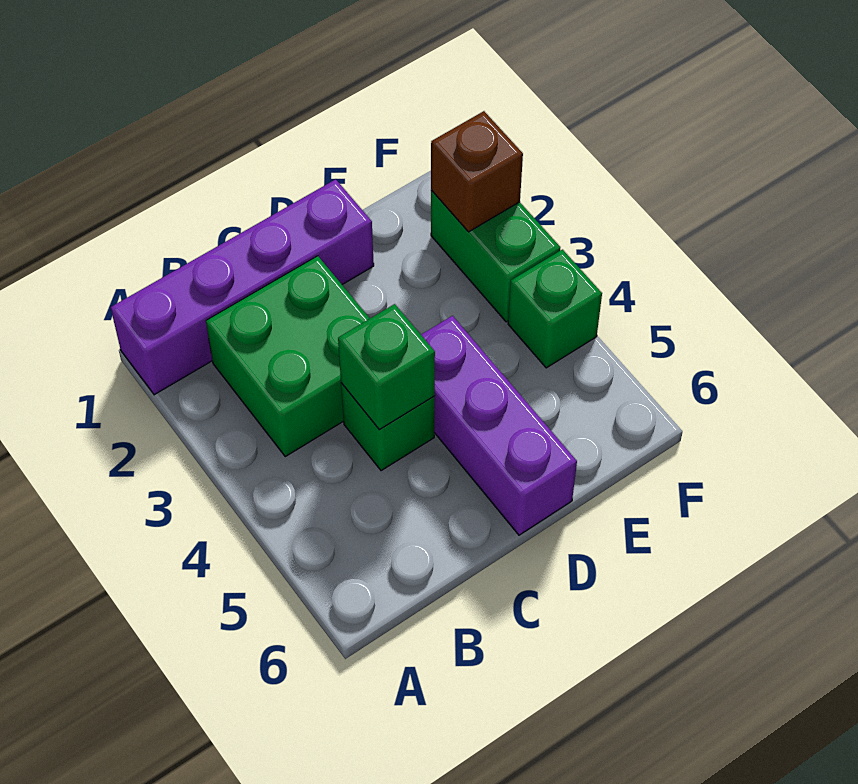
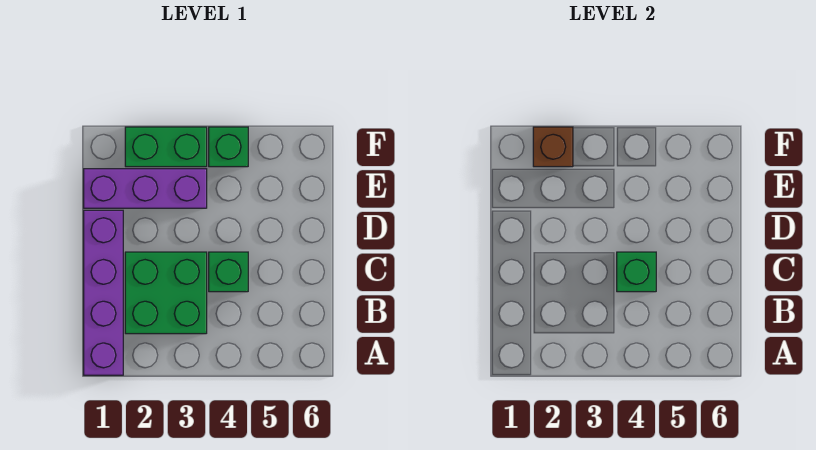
purple 1x3 brick [421,316,577,535] -> purple 1x3 brick moved to [84,169,207,208]

